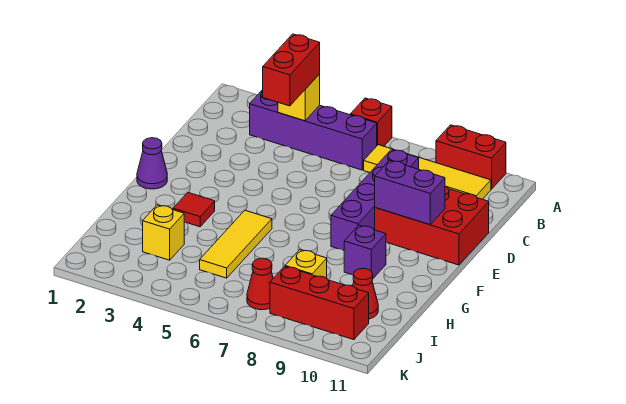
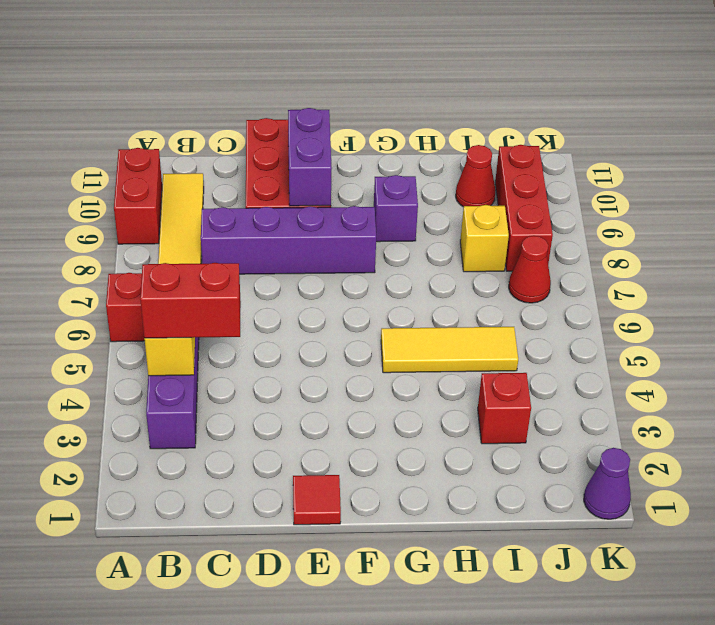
purple 1x1 cone [137,138,167,189] -> purple 1x1 cone moved to [584,448,631,519]
red 1x1 tile [173,193,215,227] -> red 1x1 tile moved to [293,475,341,525]
yellow 1x1 brick [143,205,184,260] -> red 1x1 brick [478,373,531,444]

